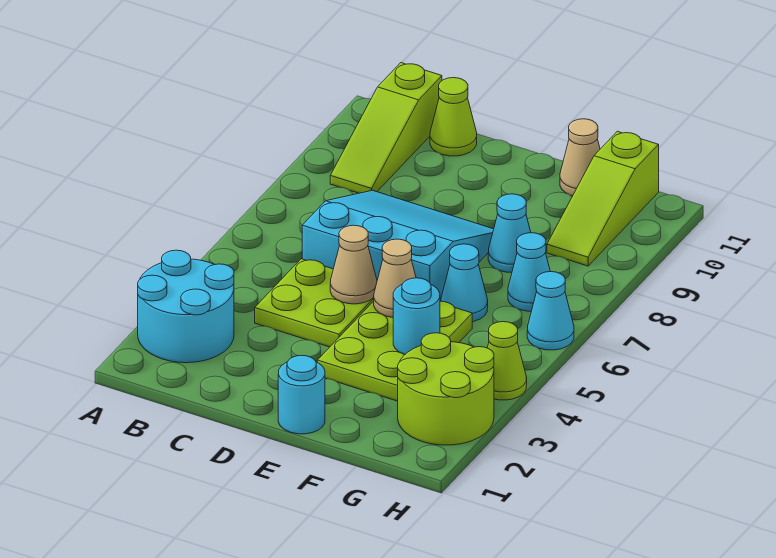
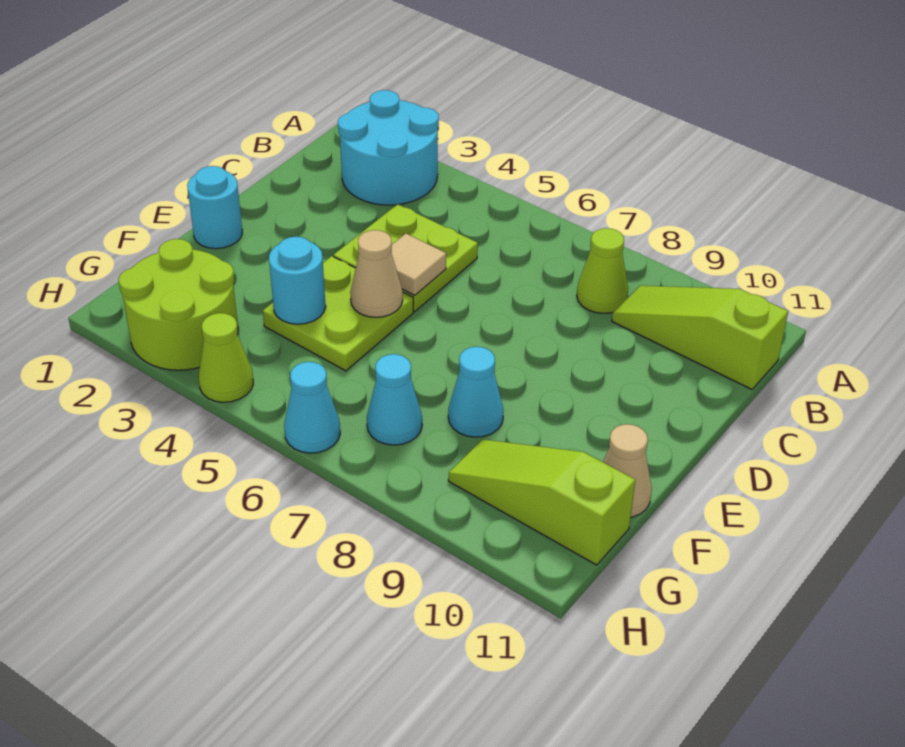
cyan 3x3 slope [302,190,494,301] -> none
lime 1x1 cone [430,78,477,156] -> lime 1x1 cone moved to [577,228,628,313]
tan 1x1 cone [330,225,377,304] -> tan 1x1 tile [391,234,446,295]
lime 2x3 plate [317,301,472,401] -> lime 2x2 plate [263,256,413,371]
cyan 1x1 cone [441,244,488,322] -> none

